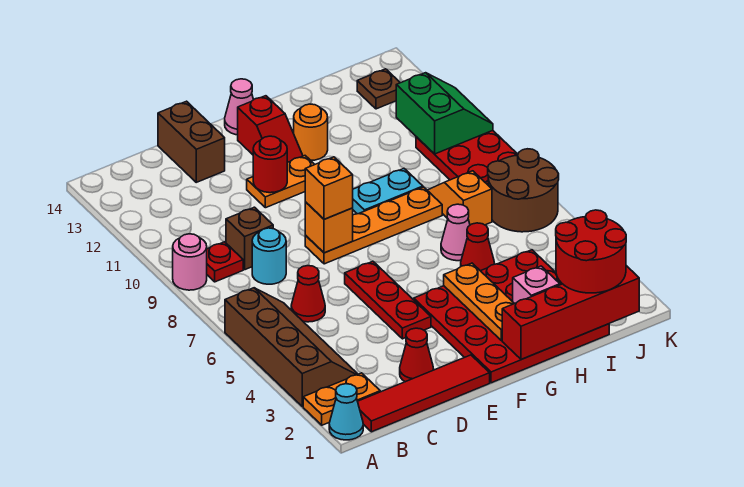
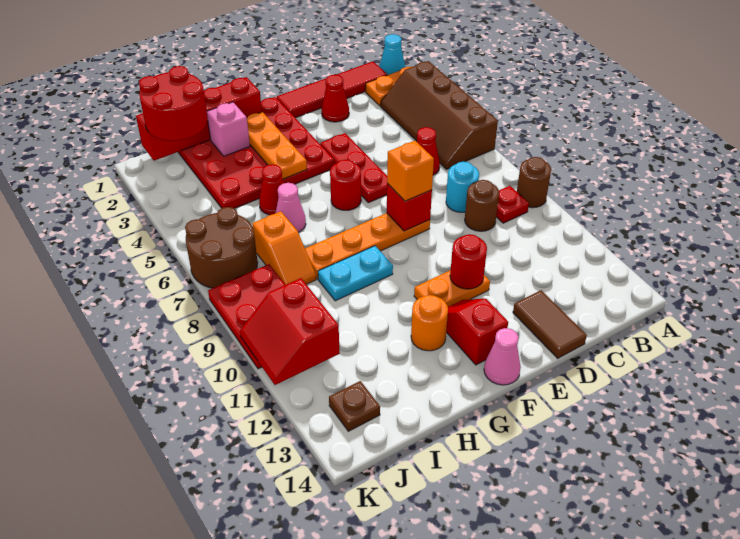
pink 1x1 round brick [173,234,207,290] -> brown 1x1 round brick [517,157,551,208]
brown 1x1 brick [226,207,273,270] -> brown 1x1 round brick [465,180,499,231]
brown 1x2 brick [158,101,225,182] -> brown 1x2 tile [513,290,587,358]
orange 1x1 brick [305,202,353,253] -> red 1x1 brick [387,184,432,231]
none -> red 1x1 round brick [330,160,361,210]
green 2x2 slope [396,73,493,154] -> red 2x2 slope [240,278,340,385]

